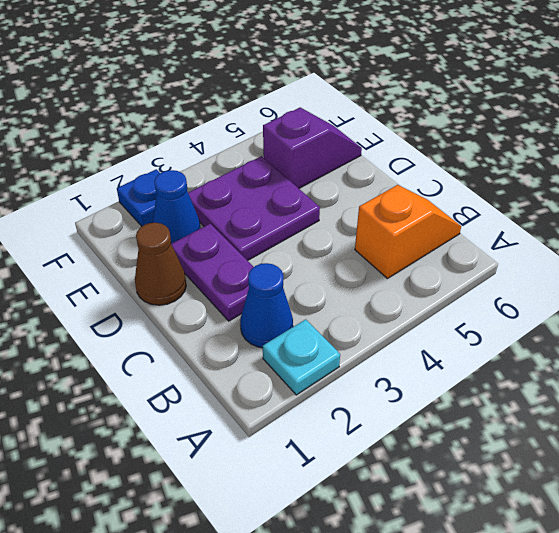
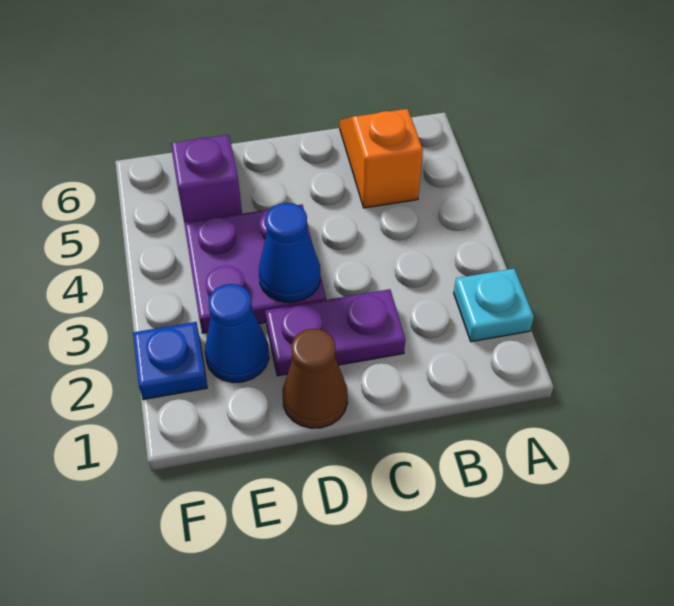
blue 1x1 cone [240,263,293,348] -> blue 1x1 cone moved to [259,203,320,302]

